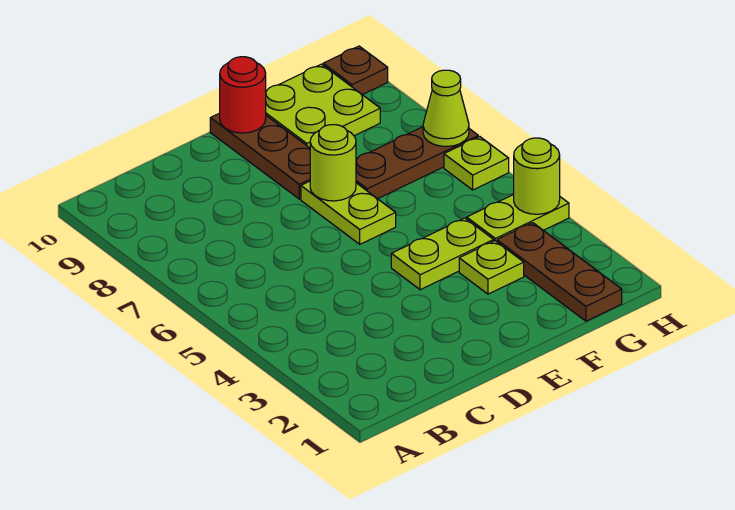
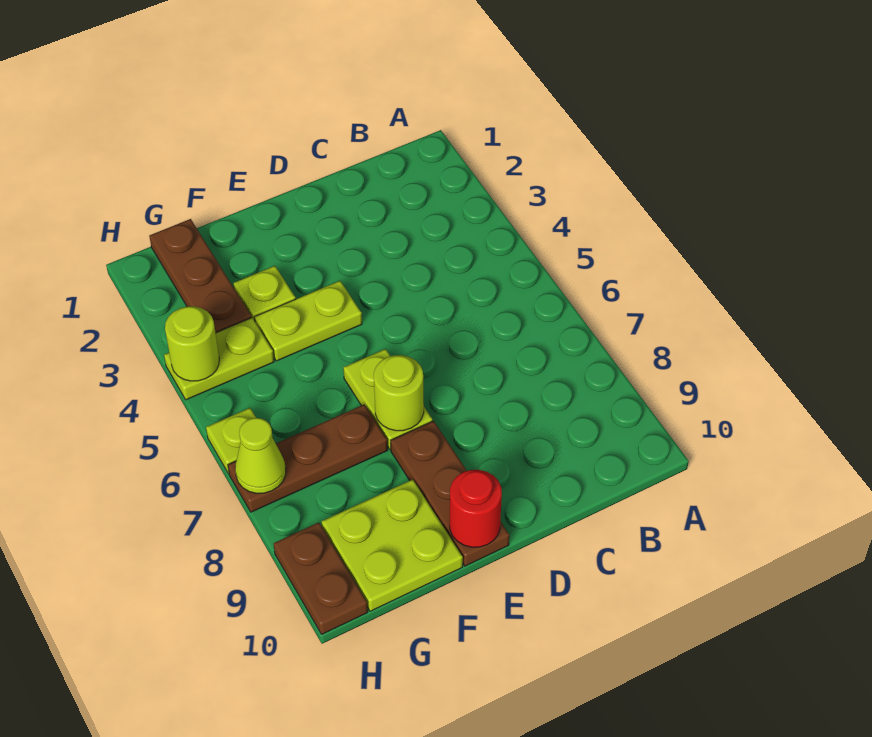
brown 1x1 plate [323,46,388,95] -> brown 1x2 plate [274,523,368,634]

